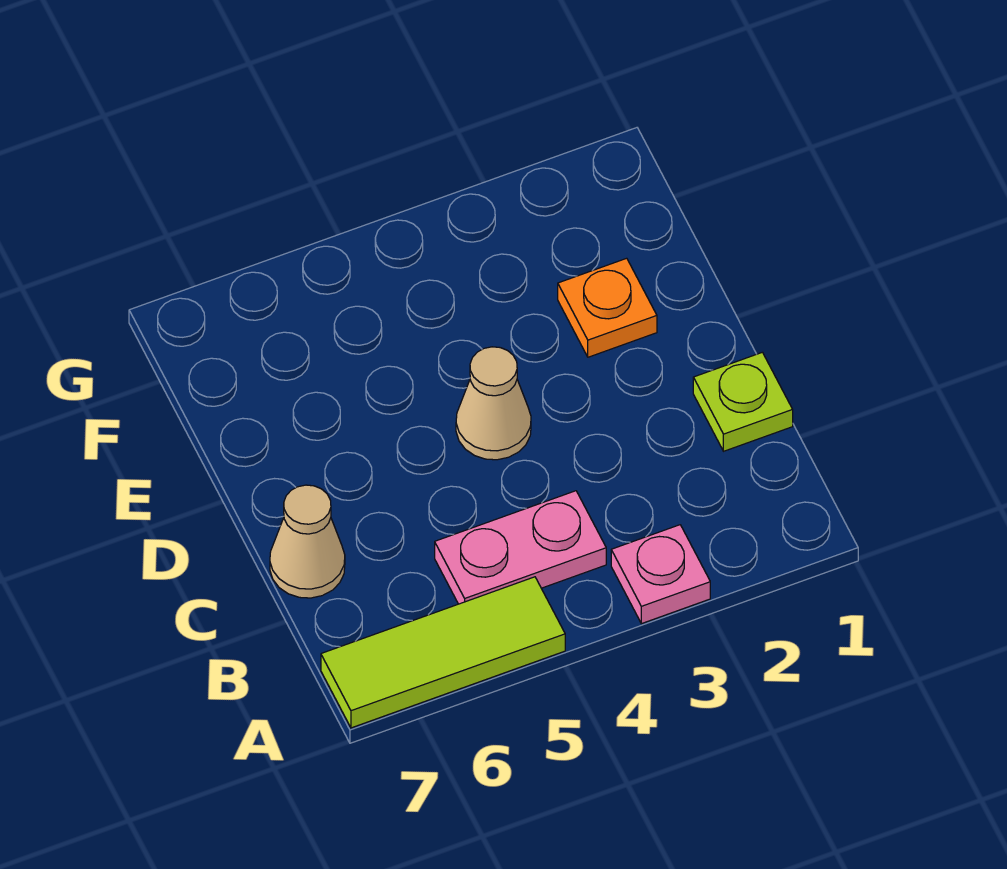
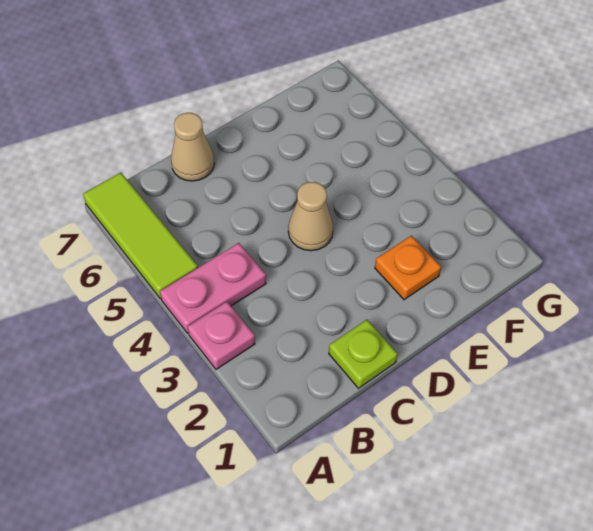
pink 1x2 plate [435,491,606,604] -> pink 1x2 plate turned to [160,243,266,333]

